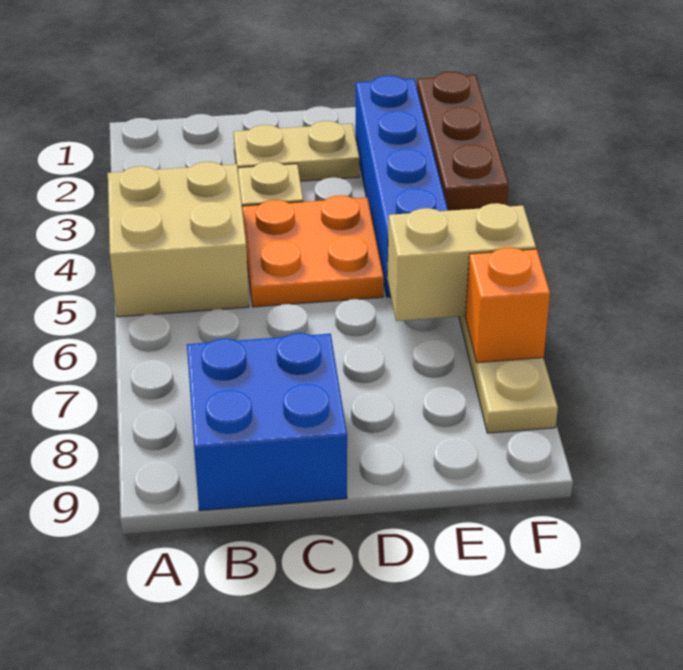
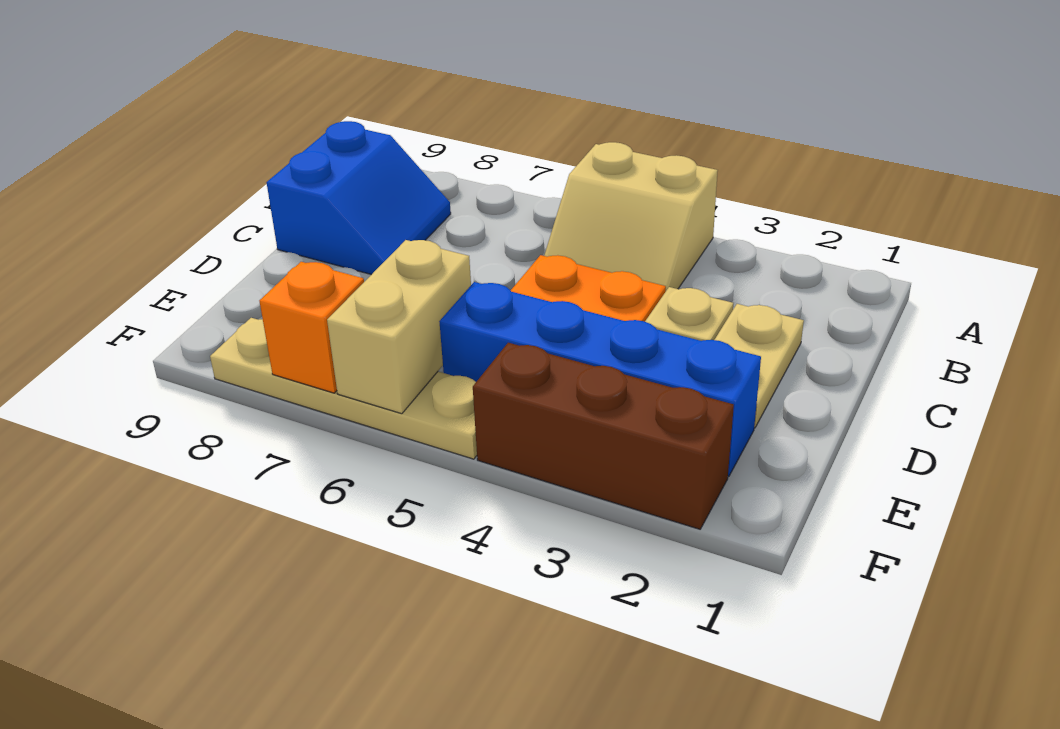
tan 2x2 brick [108,162,249,317] -> tan 2x2 slope [544,142,718,290]
blue 2x2 brick [187,333,347,511] -> blue 2x2 slope [267,121,451,275]

